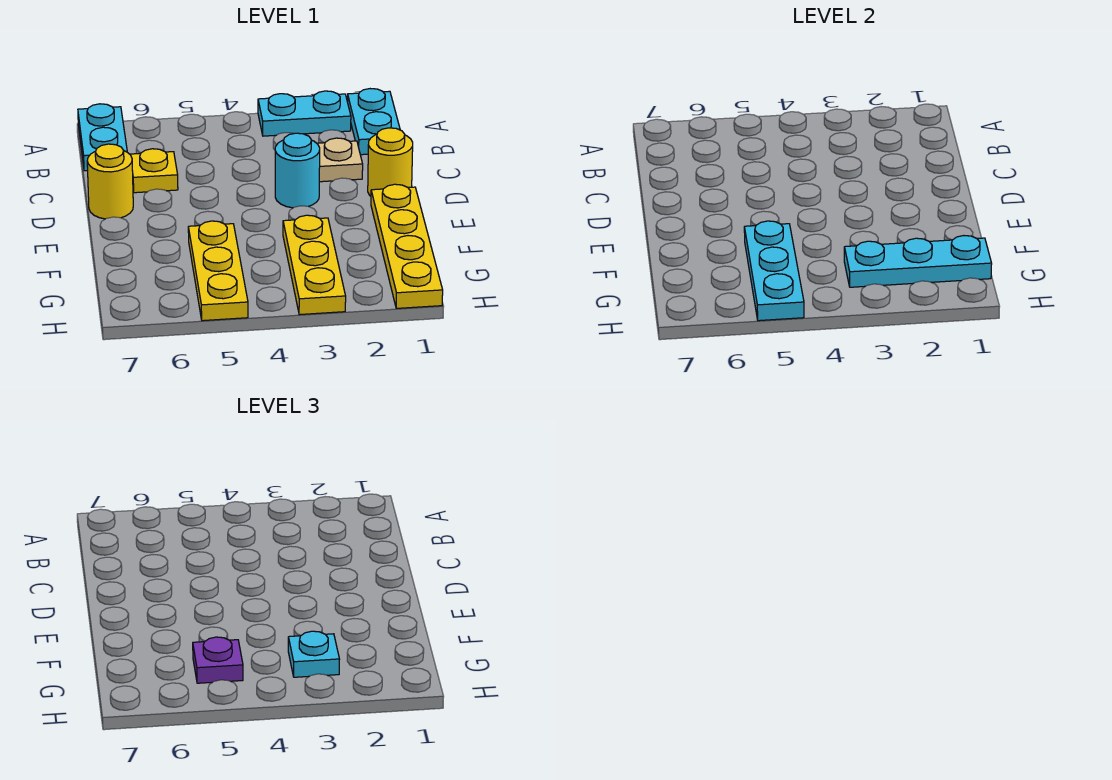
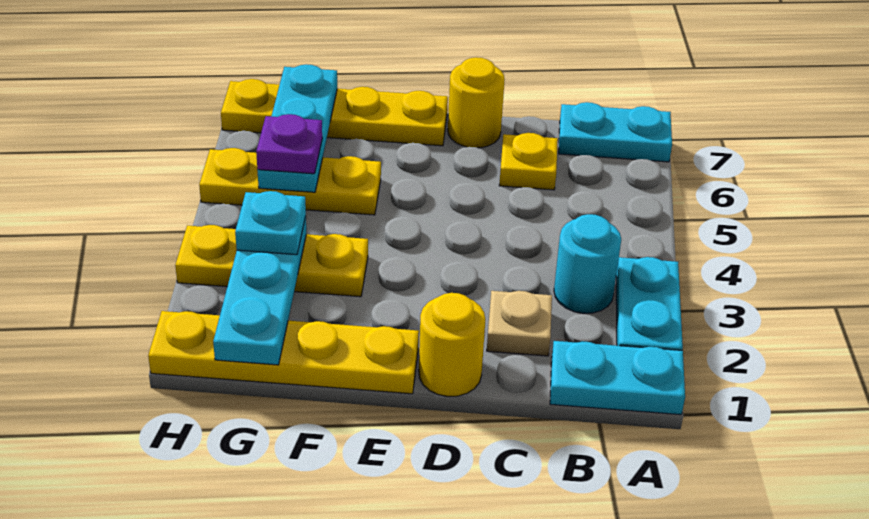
cyan 1x1 round brick [275,133,320,208] -> cyan 1x1 round brick moved to [554,214,621,313]
none -> yellow 1x4 plate [221,79,448,146]
cyan 1x3 plate [744,221,804,321] -> cyan 1x3 plate turned to [258,64,337,192]

